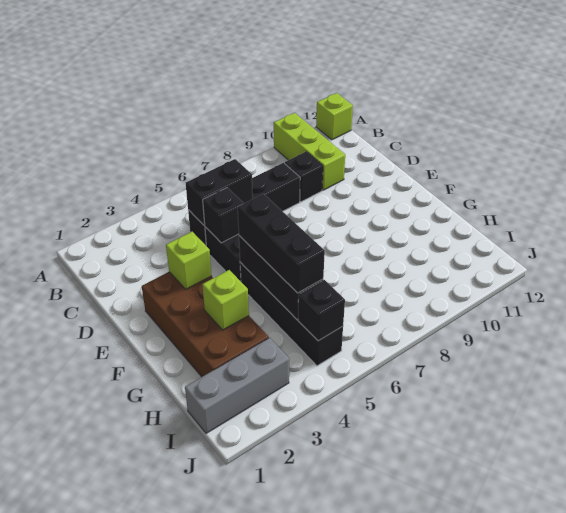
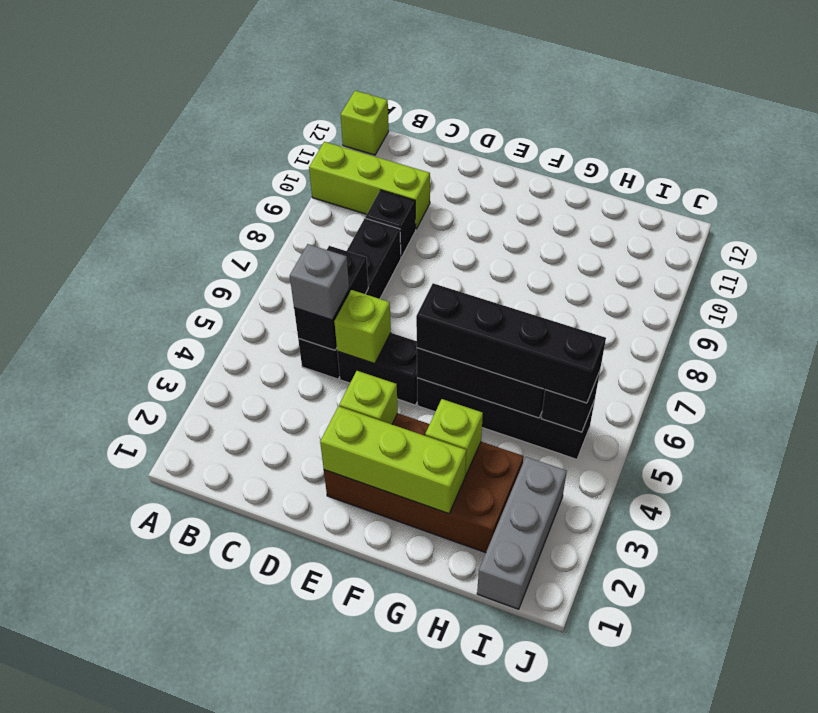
none -> grey 1x1 brick [290,244,349,320]
black 1x1 brick [203,188,244,243] -> lime 1x1 brick [334,290,391,364]
none -> lime 1x3 brick [320,406,466,514]
black 1x3 brick [238,194,325,293] -> black 1x4 brick [416,283,606,403]

